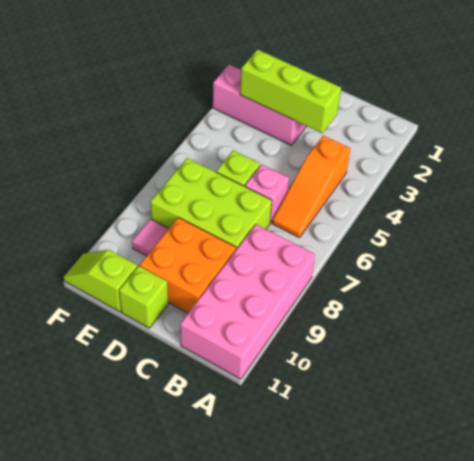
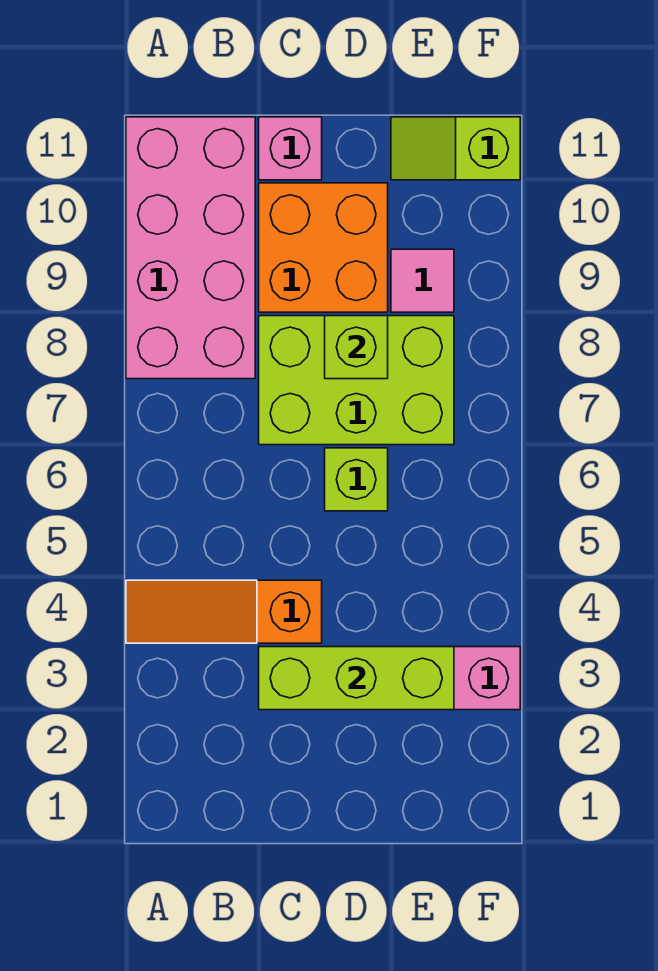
orange 1x3 slope [272,136,350,238] -> orange 1x3 slope turned to [126,580,322,643]
pink 1x1 brick [245,164,289,223] -> pink 1x1 brick moved to [259,117,322,180]
lime 1x1 brick [119,266,168,328] -> lime 1x1 brick moved to [325,316,388,379]
lime 1x2 slope [64,250,137,312] -> lime 1x2 slope turned to [391,117,520,180]

